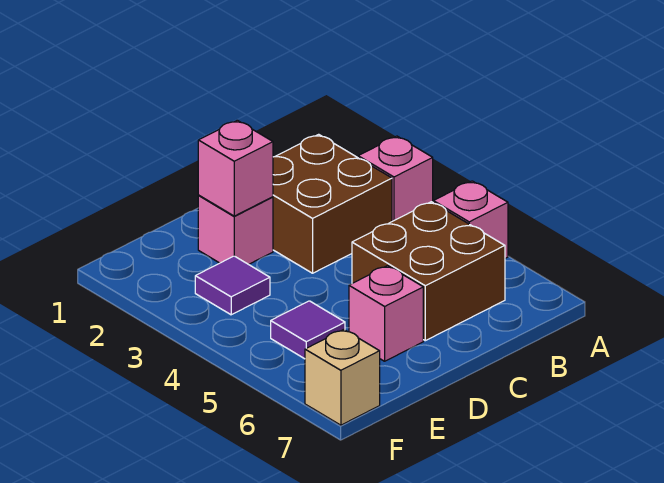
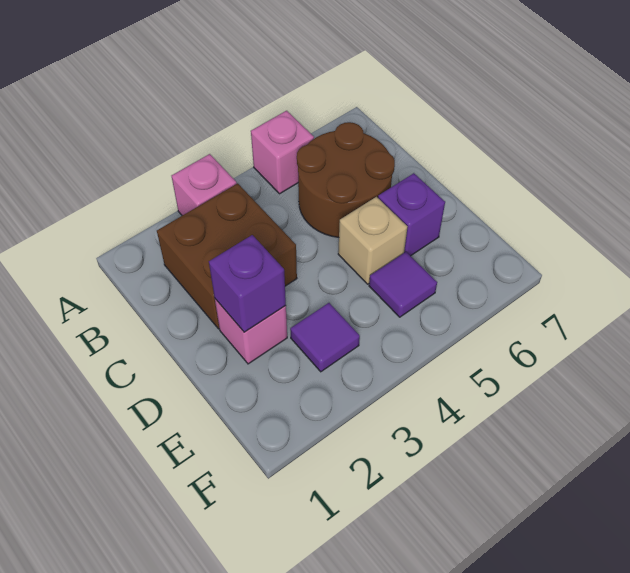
brown 2x2 brick [352,202,505,341] -> brown 2x2 round brick [297,122,395,237]
pink 1x1 brick [198,120,273,216] -> purple 1x1 brick [209,235,286,332]
pink 1x1 brick [349,266,423,361] -> purple 1x1 brick [378,173,445,256]
tan 1x1 brick [305,330,380,425] -> tan 1x1 brick moved to [338,197,407,284]

